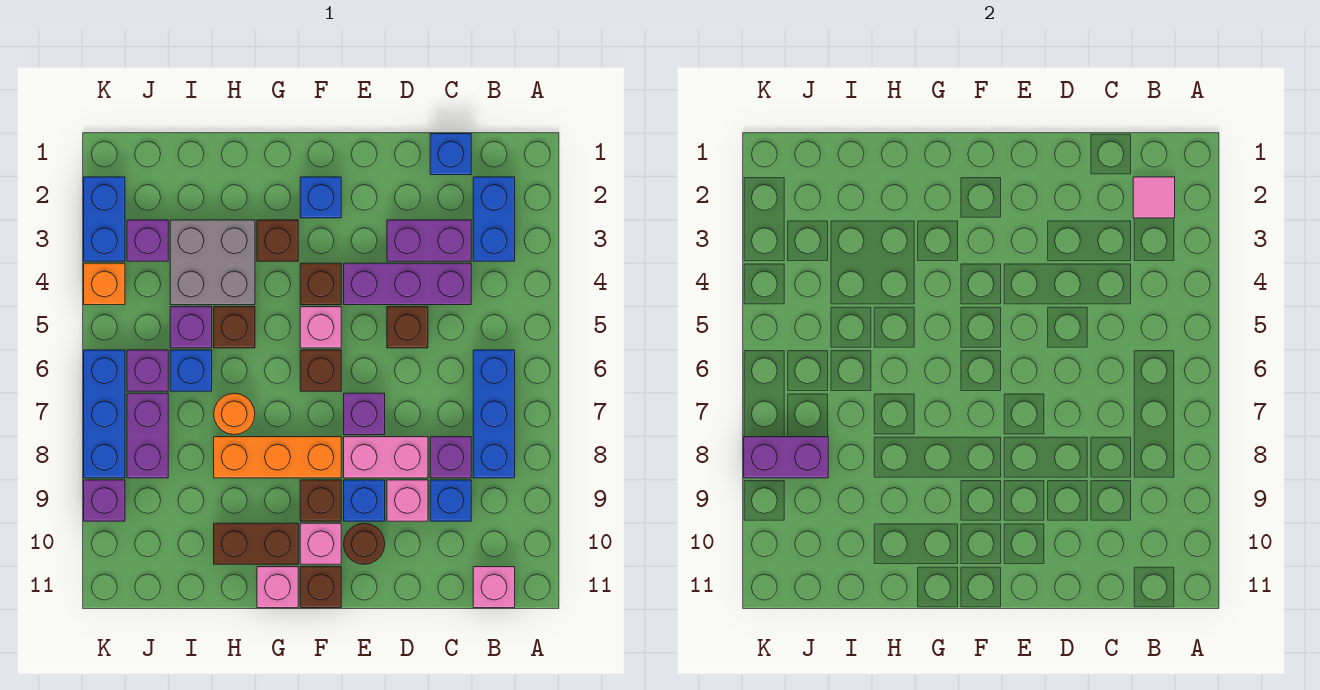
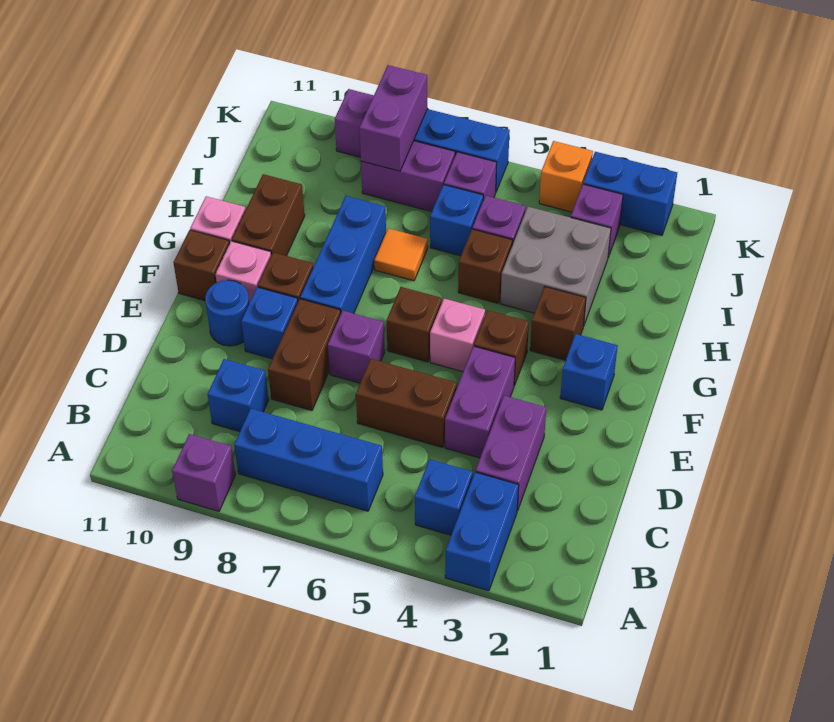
blue 1x2 brick [473,177,515,261] -> blue 1x2 brick turned to [445,472,519,591]
pink 1x1 tile [1133,177,1175,218] -> none
pink 1x1 brick [473,567,515,608] -> none
blue 1x1 brick [430,134,471,175] -> blue 1x1 brick moved to [415,459,473,535]
purple 1x3 brick [344,263,471,305] -> purple 1x2 brick [445,346,515,458]
purple 1x1 brick [430,437,471,478] -> purple 1x1 brick moved to [172,434,235,511]
brown 1x1 brick [387,307,428,348] -> brown 1x2 brick [356,359,457,447]
pink 1x2 brick [344,437,428,478] -> brown 1x2 brick [268,299,341,410]
pink 1x1 brick [387,480,428,521] -> none
brown 1x1 round brick [344,523,385,564] -> blue 1x1 round brick [205,280,249,346]
orange 1x3 brick [214,437,341,478] -> blue 1x3 brick [300,196,386,313]
orange 1x1 round brick [214,393,255,435] -> orange 1x1 tile [374,228,428,281]

